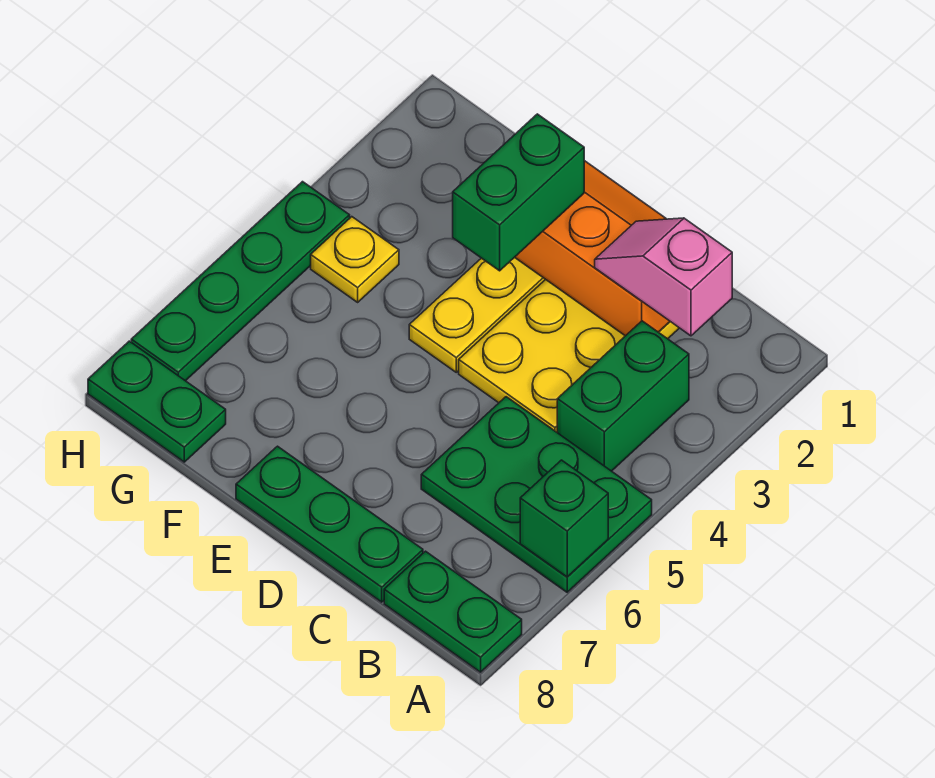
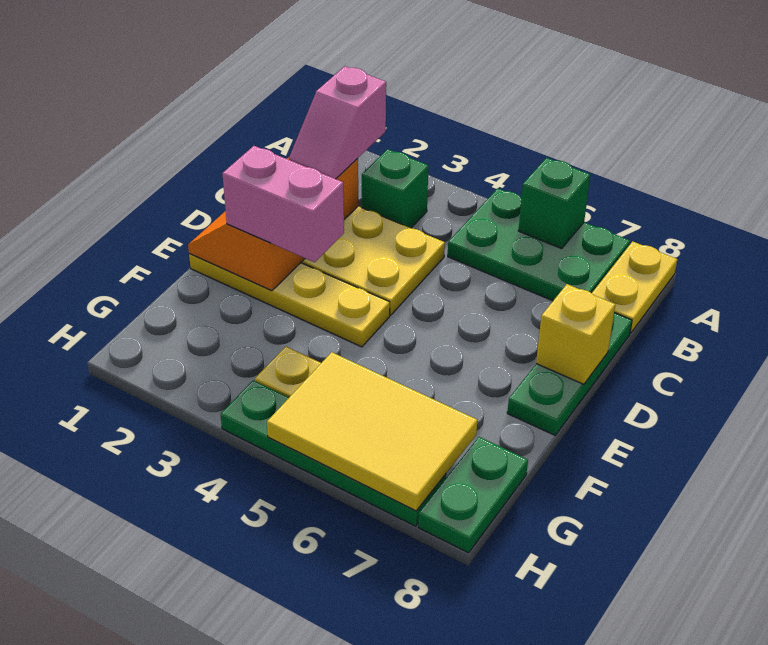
green 2x3 plate [421,397,652,592] -> green 2x3 plate turned to [448,188,630,301]
green 1x2 plate [384,551,522,672] -> yellow 1x2 plate [592,241,677,333]
green 1x2 brick [557,321,689,471] -> green 1x1 brick [362,149,428,228]
none -> yellow 1x1 brick [536,284,615,384]
green 1x2 brick [453,114,584,271] -> pink 1x2 brick [222,146,344,262]
none -> yellow 2x3 tile [267,352,477,511]

